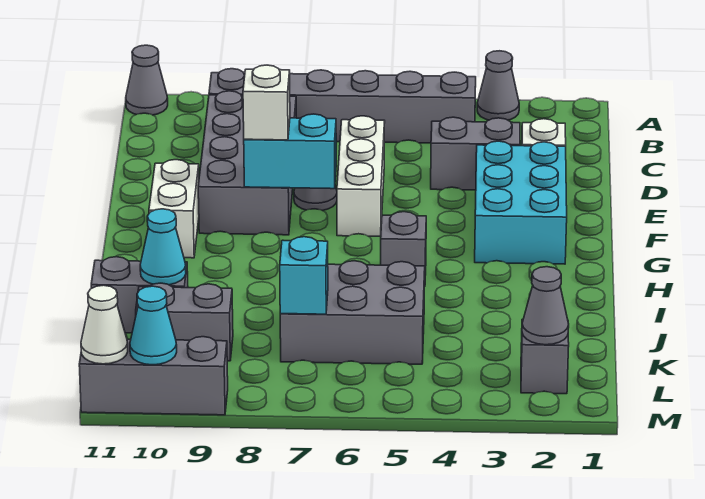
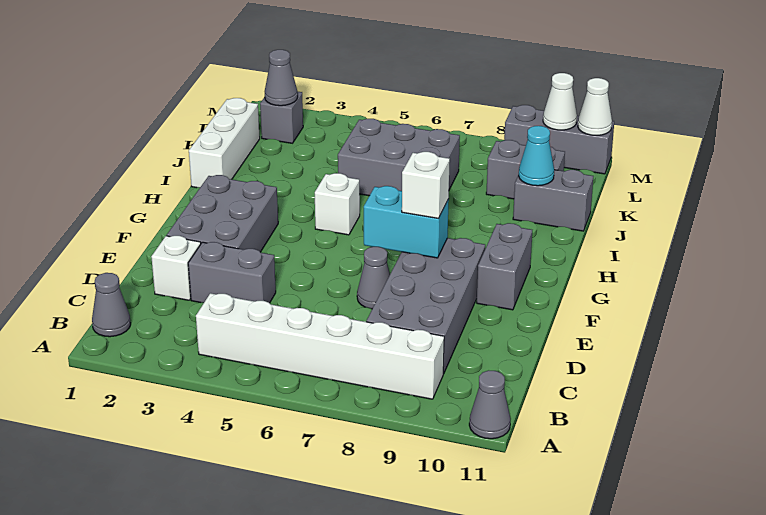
grey 1x1 cone [477,51,519,120] -> grey 1x1 cone moved to [92,273,131,337]
grey 1x6 brick [209,69,476,143] -> white 1x6 brick [196,293,444,399]
white 1x3 brick [337,116,385,236] -> white 1x3 brick moved to [189,98,260,188]
cyan 2x3 brick [475,141,567,264] -> grey 2x3 brick [167,175,278,252]
white 1x2 brick [149,160,199,258] -> grey 1x2 brick [477,223,532,310]
grey 1x1 brick [381,212,426,287] -> white 1x1 brick [315,173,360,235]
cyan 1x1 brick [280,237,328,314] -> none
cyan 1x1 cone [130,286,177,365] -> white 1x1 cone [543,73,577,130]

